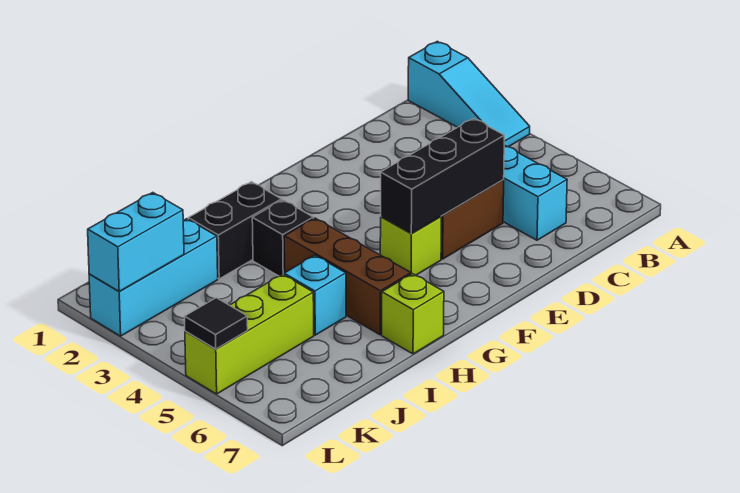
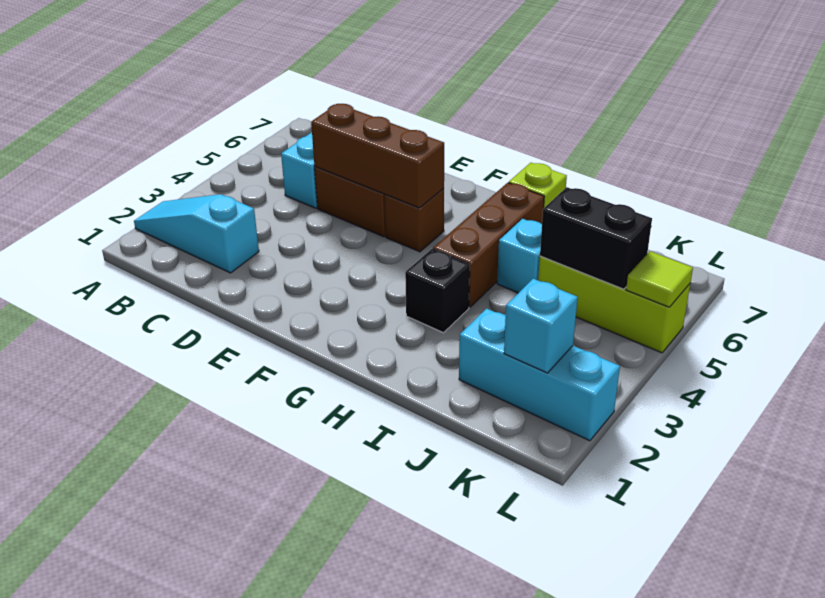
cyan 1x3 slope [408,41,530,147] -> cyan 1x3 slope turned to [134,194,259,273]
black 1x3 brick [381,118,504,234] -> brown 1x3 brick [311,104,444,208]
lime 1x1 brick [380,217,441,275] -> brown 1x1 brick [385,188,444,252]
black 1x2 brick [188,182,282,279] -> black 1x2 brick moved to [540,187,652,289]
cyan 1x2 brick [88,193,184,291] -> cyan 1x1 brick [504,279,578,373]
black 1x1 tile [185,298,248,349] -> lime 1x1 tile [626,251,693,307]

